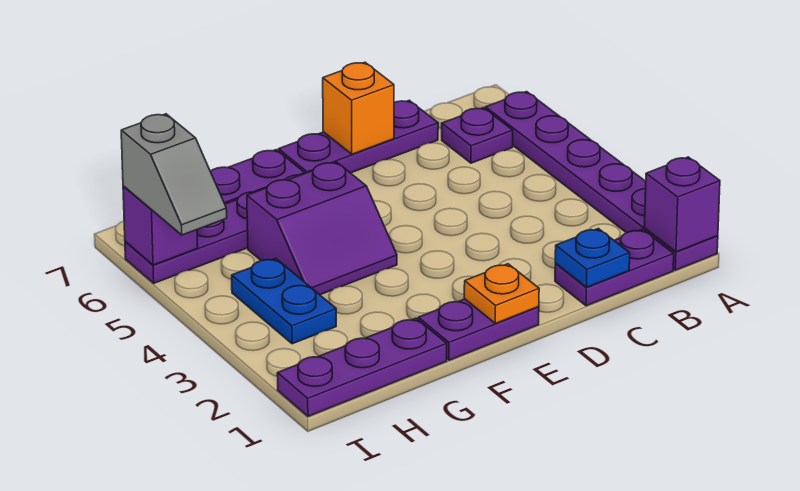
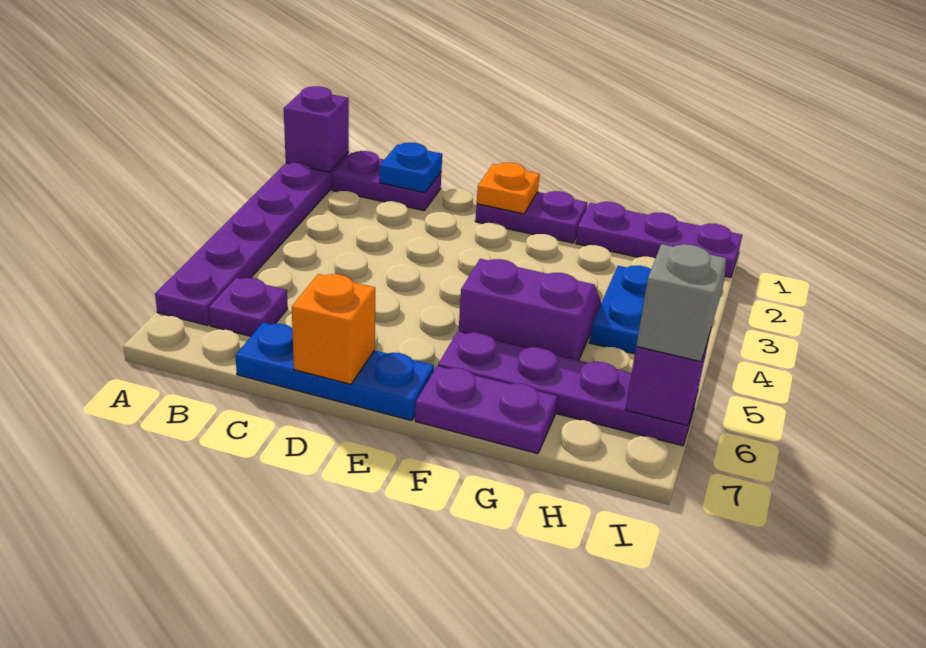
purple 1x3 plate [278,100,438,173] -> blue 1x3 plate [235,323,434,421]

